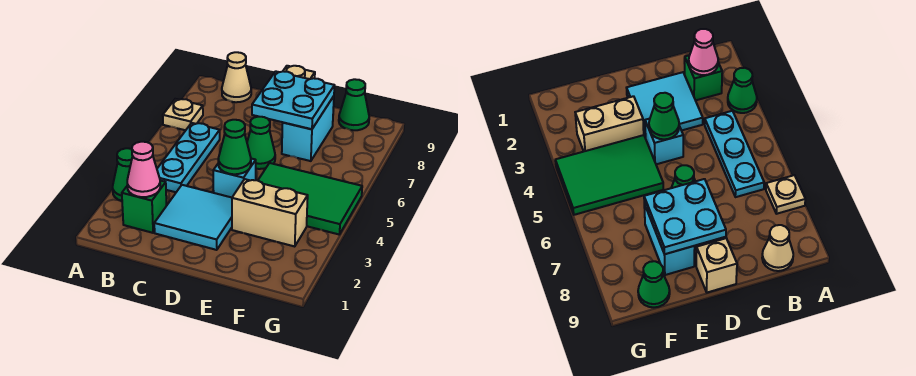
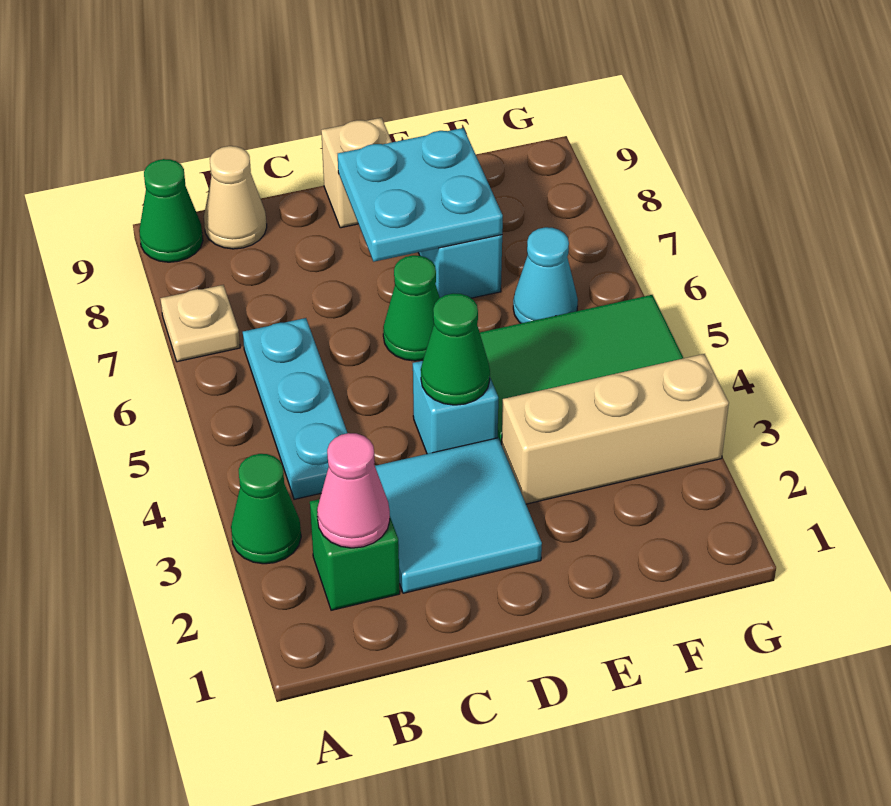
tan 1x2 brick [232,179,308,246] -> tan 1x3 brick [502,354,729,504]
none -> cyan 1x1 cone [513,227,578,323]
green 1x1 cone [339,79,369,130] -> green 1x1 cone moved to [139,159,203,262]

